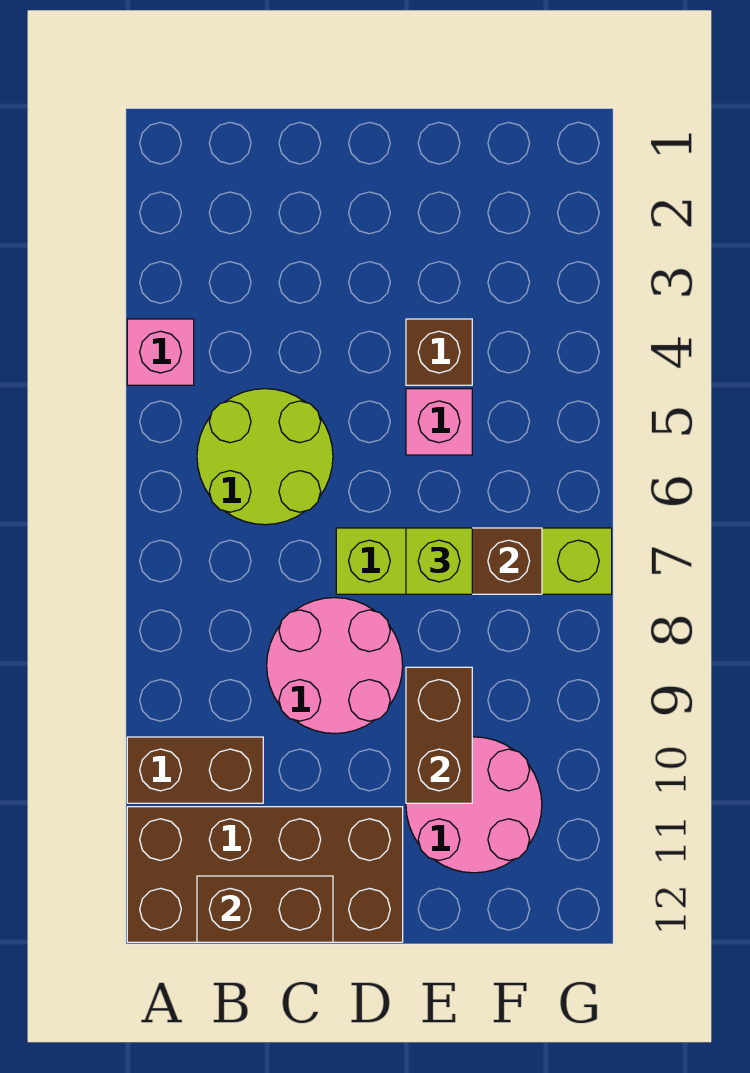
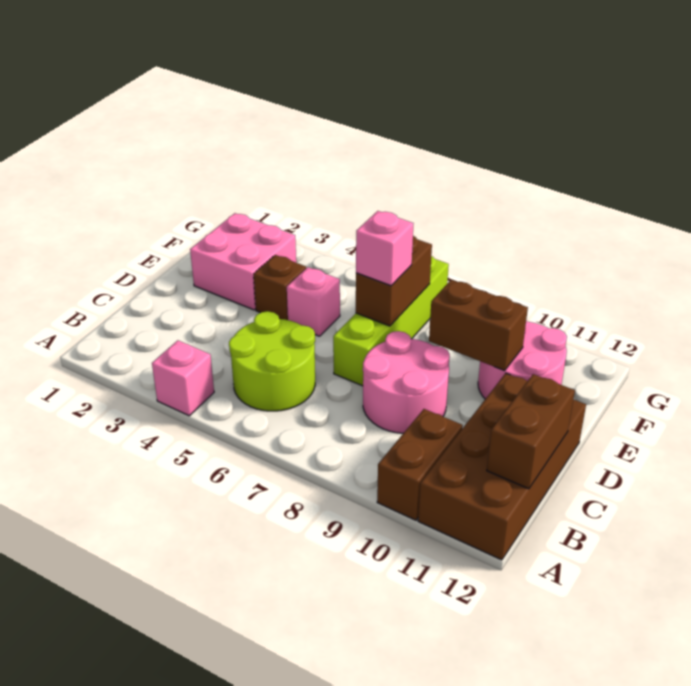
none -> pink 2x2 brick [190,213,296,310]
lime 1x1 brick [406,528,472,594] -> pink 1x1 brick [356,211,414,286]

